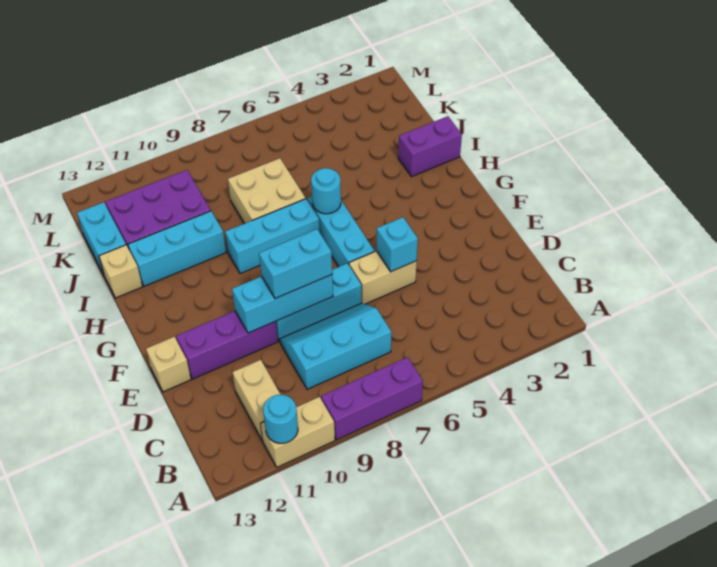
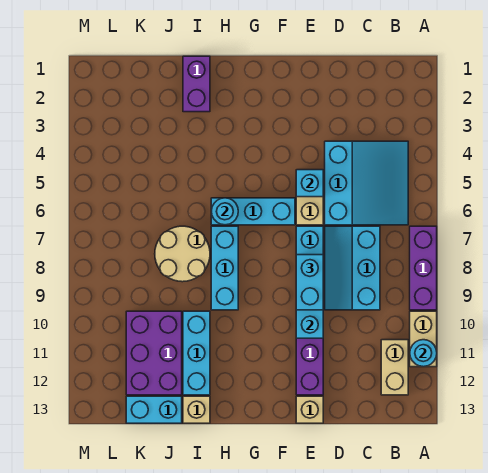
none -> cyan 3x3 slope [325,141,408,225]
tan 1x2 brick [233,360,281,441] -> tan 1x2 brick turned to [381,340,408,395]
tan 2x2 brick [228,158,306,224] -> tan 2x2 round brick [155,226,210,282]

